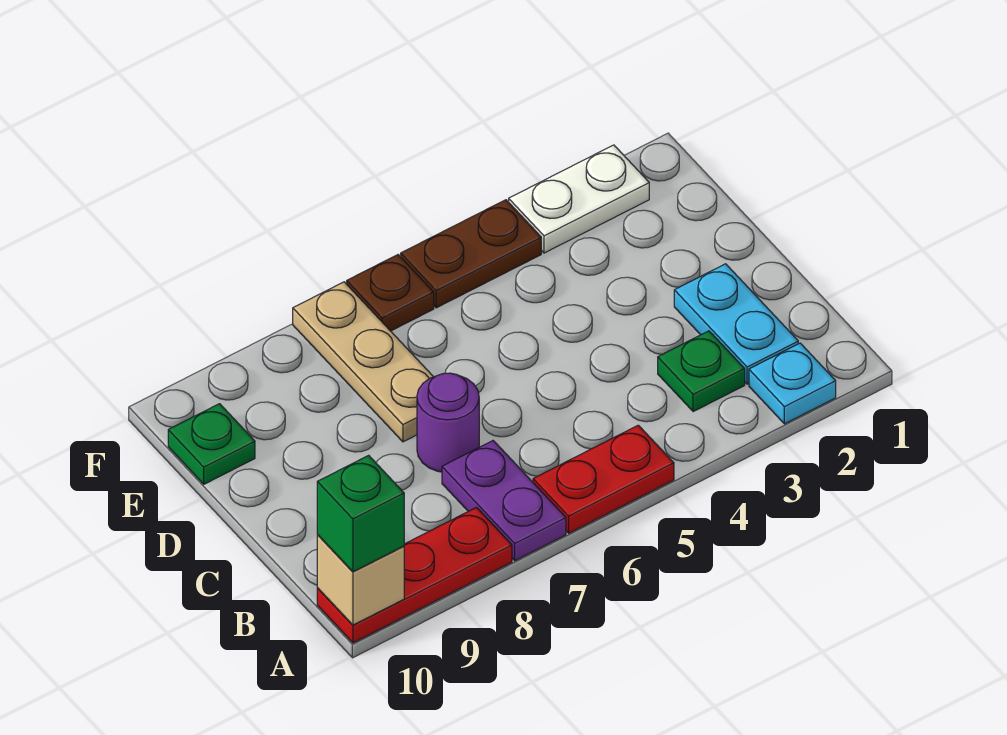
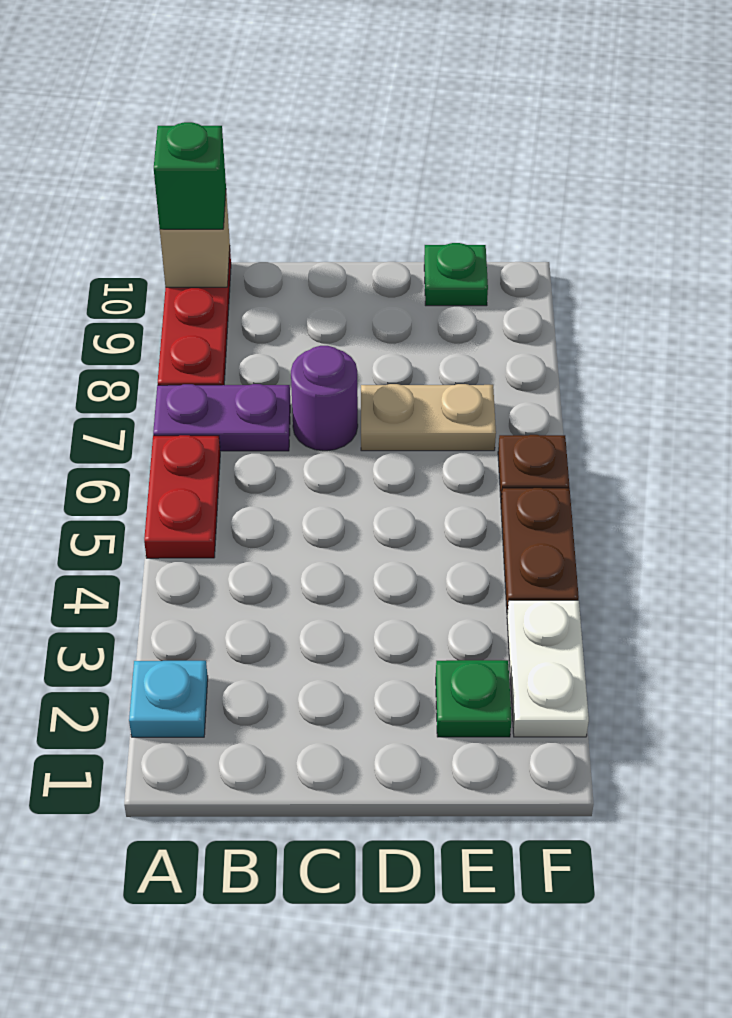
cyan 1x2 plate [674,264,798,384] -> none
green 1x1 plate [658,331,745,412] -> green 1x1 plate moved to [436,660,512,737]
tan 1x3 plate [293,282,433,442] -> tan 1x2 plate [361,384,496,451]

